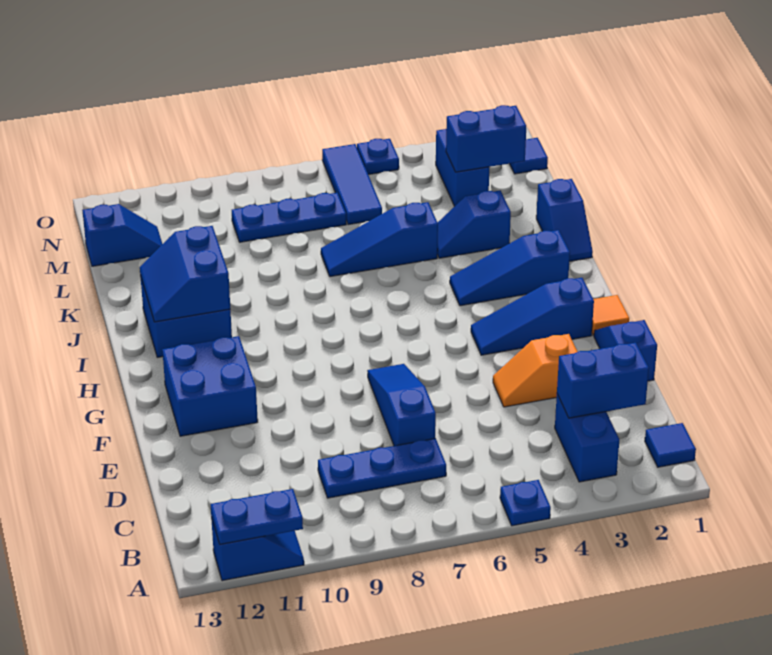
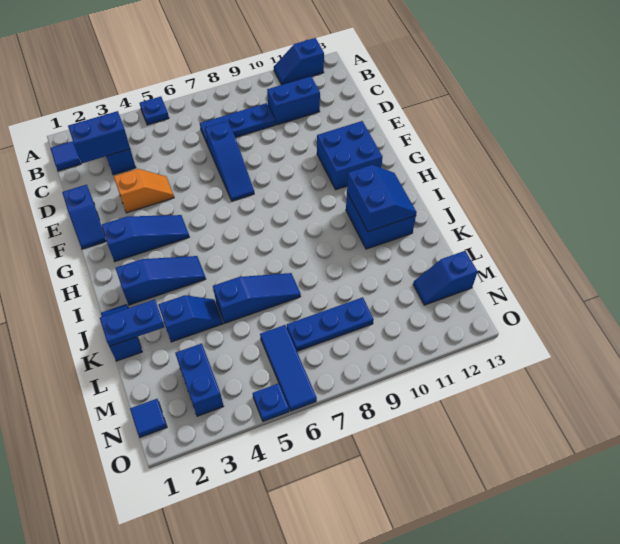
blue 1x2 plate [211,489,303,544] -> blue 1x2 plate moved to [100,299,164,346]
orange 1x1 tile [592,295,629,336] -> none
blue 1x2 brick [446,105,526,172] -> blue 1x2 brick moved to [267,76,320,125]

